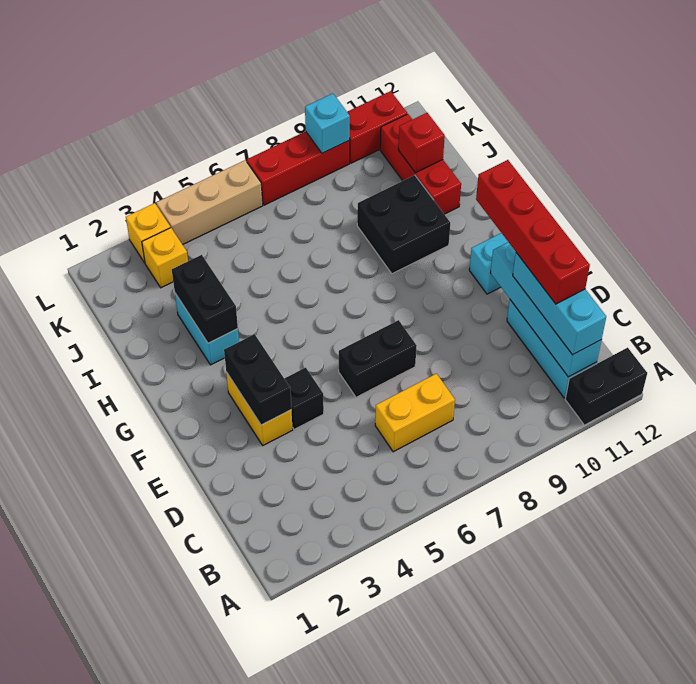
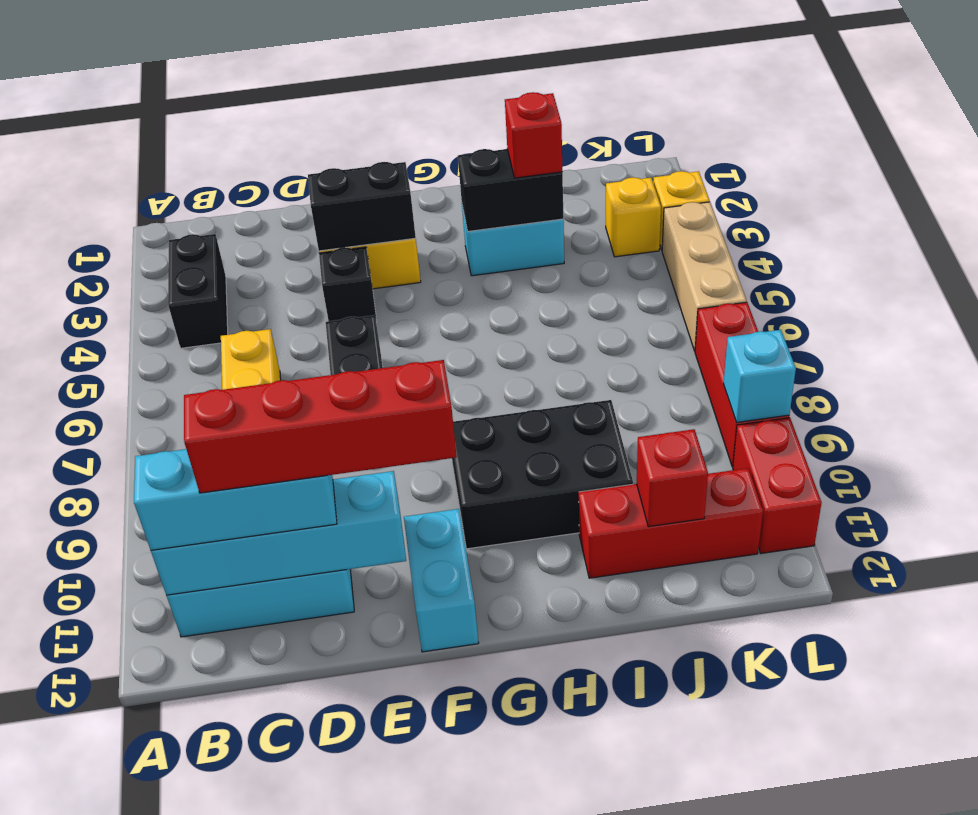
black 1x2 brick [565,348,647,425] -> black 1x2 brick moved to [168,234,228,348]
black 2x2 brick [357,175,450,274] -> black 2x3 brick [452,400,633,549]
none -> red 1x1 brick [505,92,563,178]

